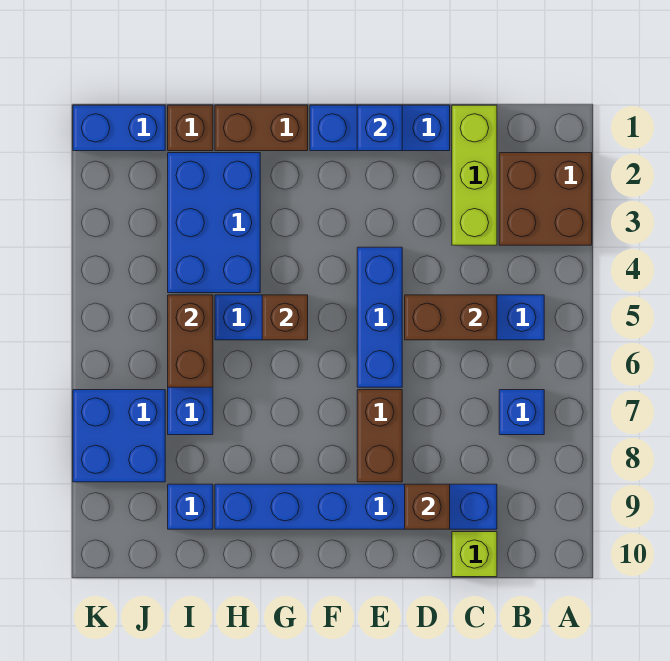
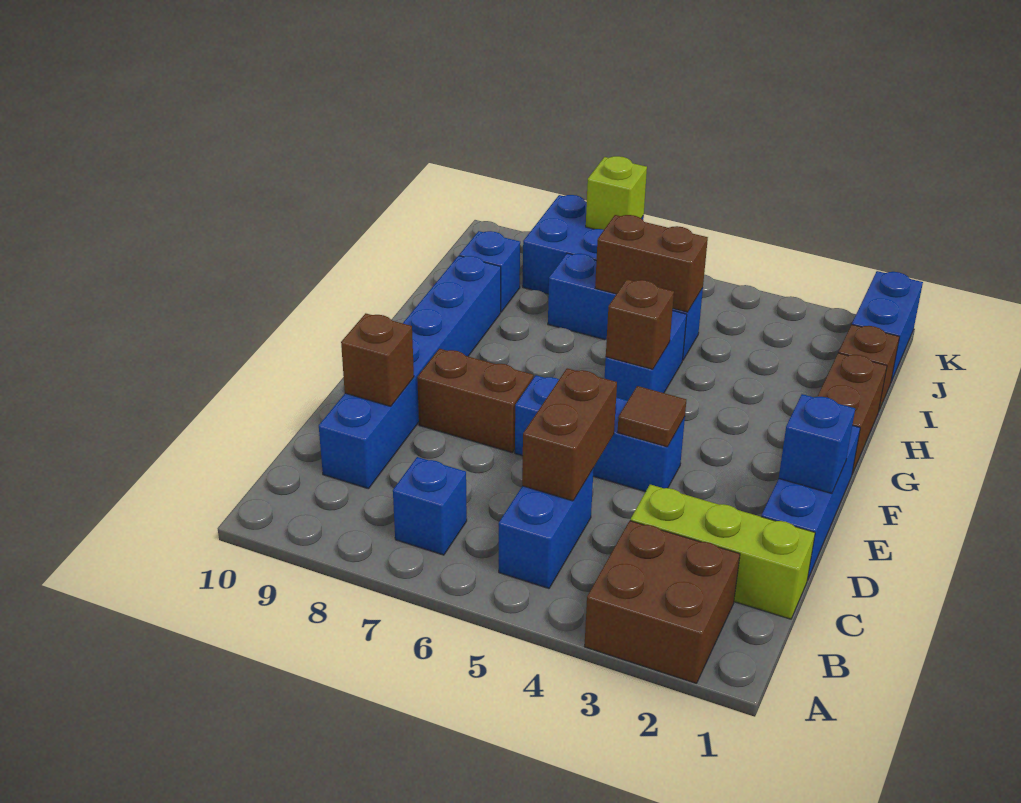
lime 1x1 brick [452,532,497,577] -> lime 1x1 brick moved to [586,156,647,230]
none -> brown 1x1 tile [617,386,686,447]
blue 2x3 brick [168,153,260,293] -> none

